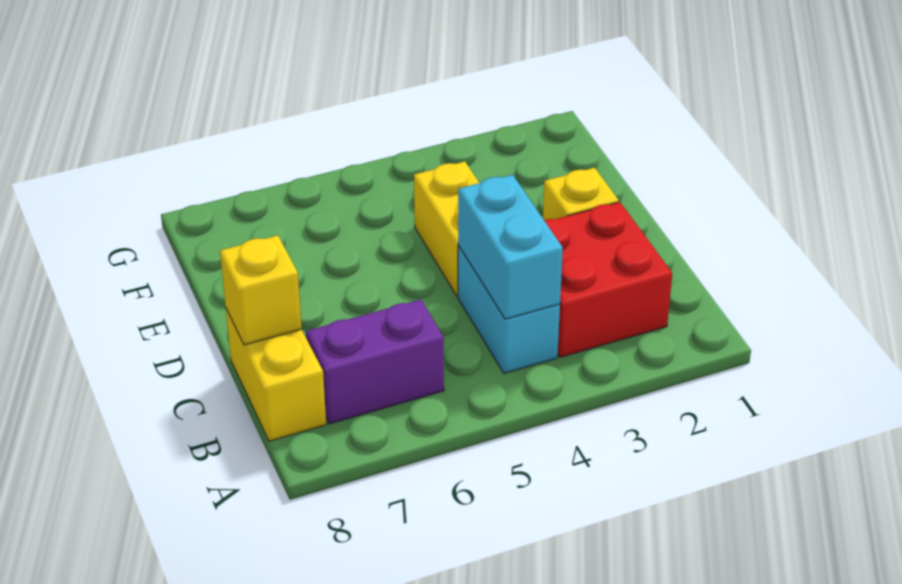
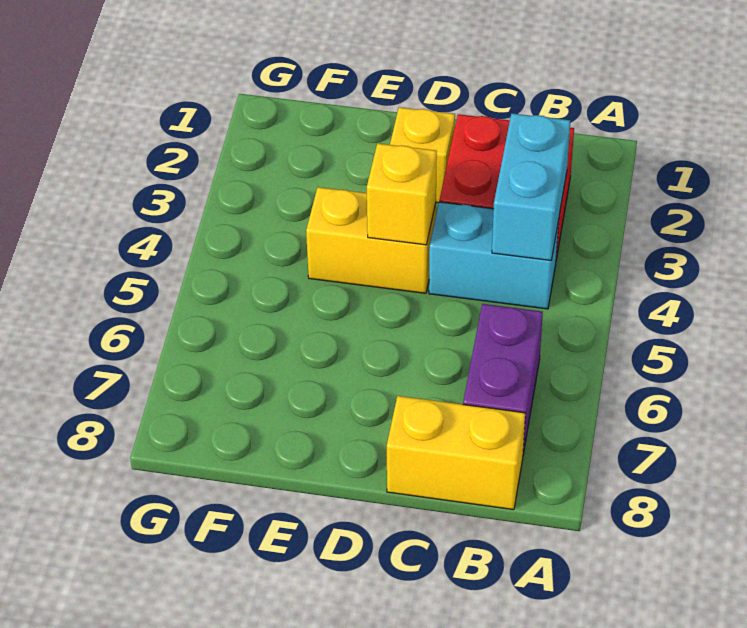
cyan 1x2 brick [458,175,563,319] -> cyan 1x2 brick turned to [492,113,570,261]
yellow 1x1 brick [220,235,302,345] -> yellow 1x1 brick moved to [367,143,437,245]

